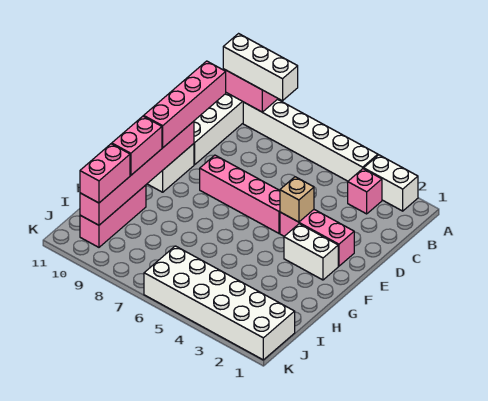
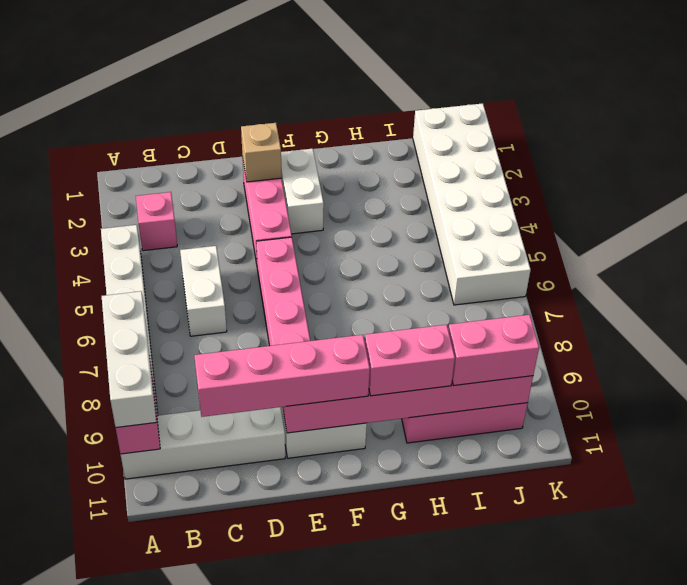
white 1x2 brick [364,155,418,211] -> white 1x2 brick moved to [180,246,227,336]
tan 1x1 brick [280,177,314,222] -> tan 1x1 brick moved to [241,123,282,182]

